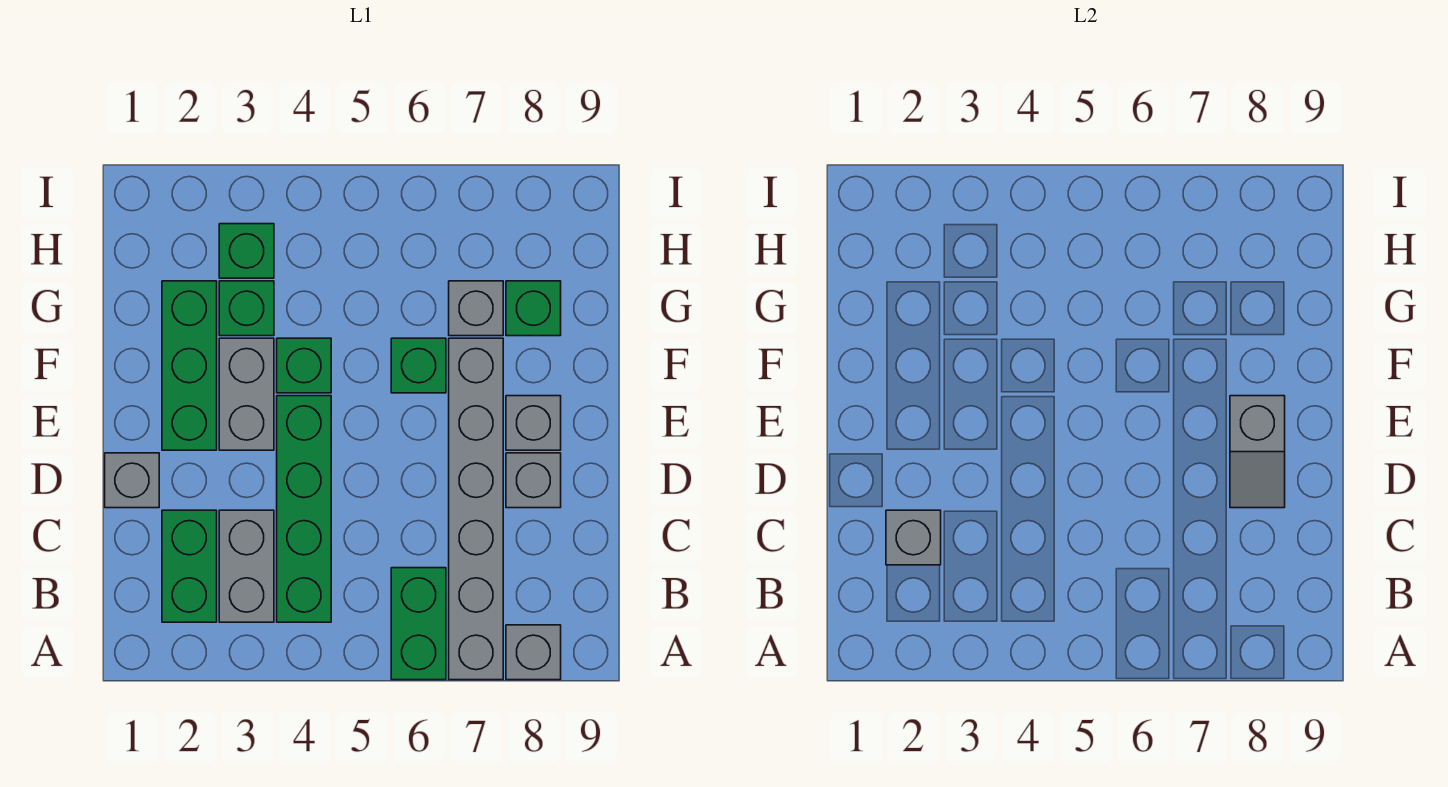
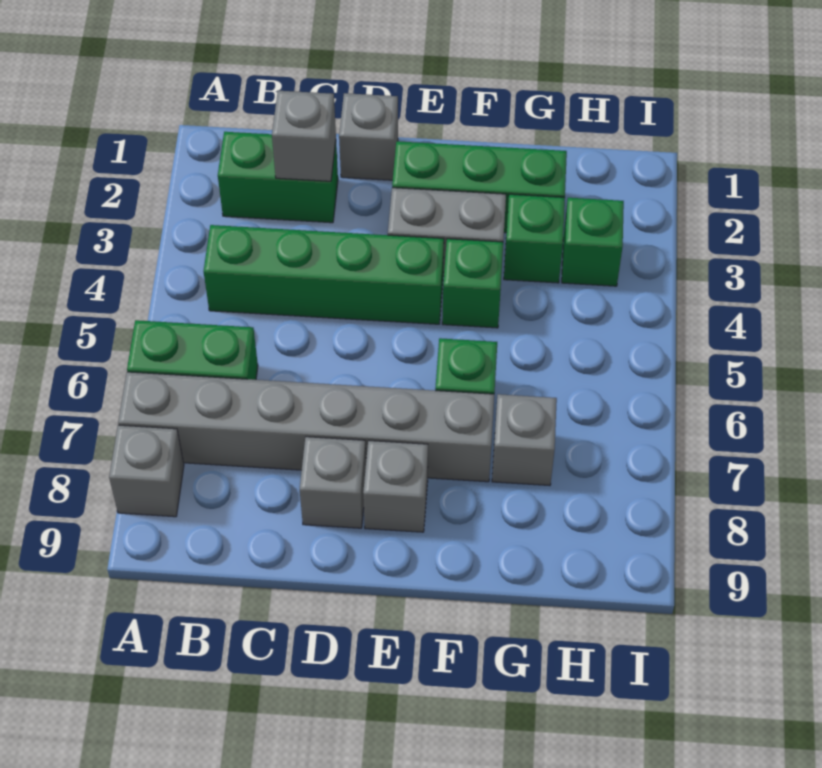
grey 1x2 brick [219,510,274,622] -> none
grey 1x2 slope [1230,396,1285,508] -> none
green 1x1 brick [506,281,561,336] -> none

